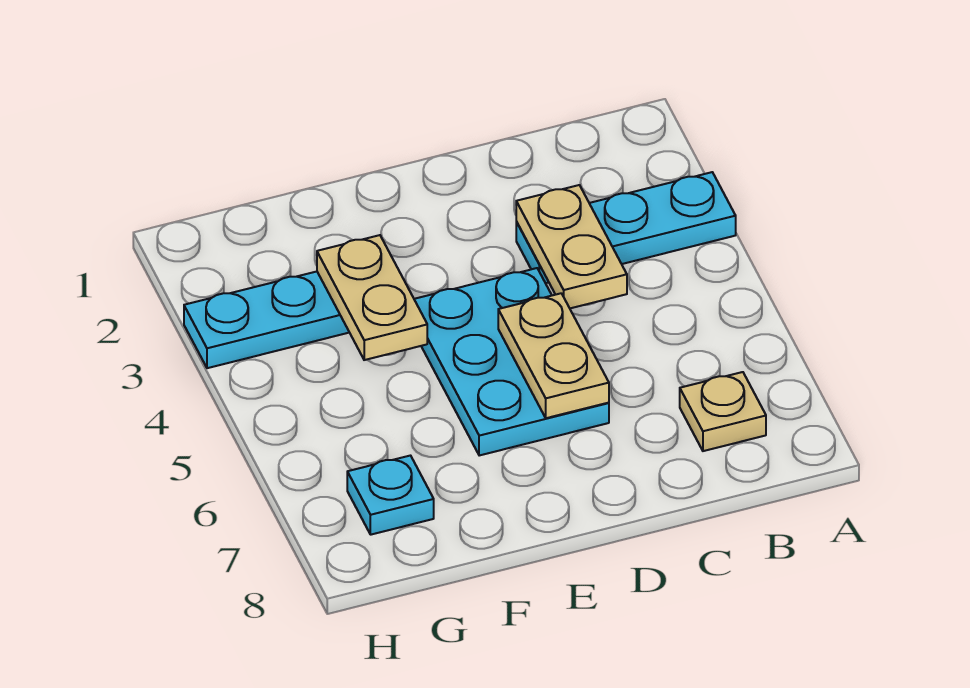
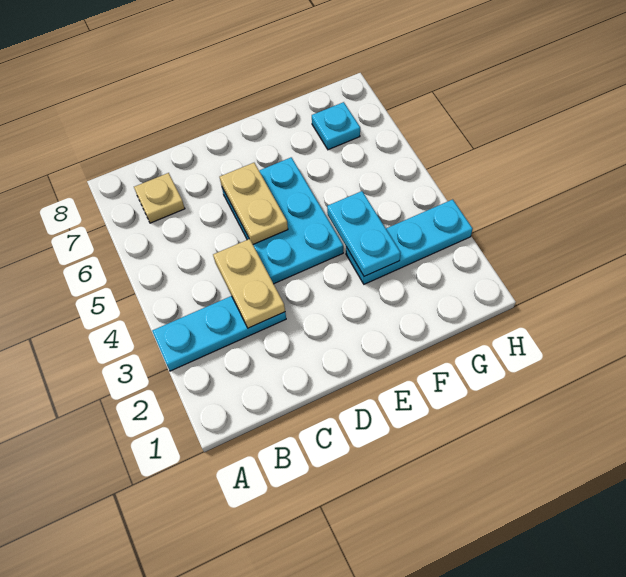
tan 1x2 plate [317,235,427,360] -> cyan 1x2 plate [327,191,400,276]

